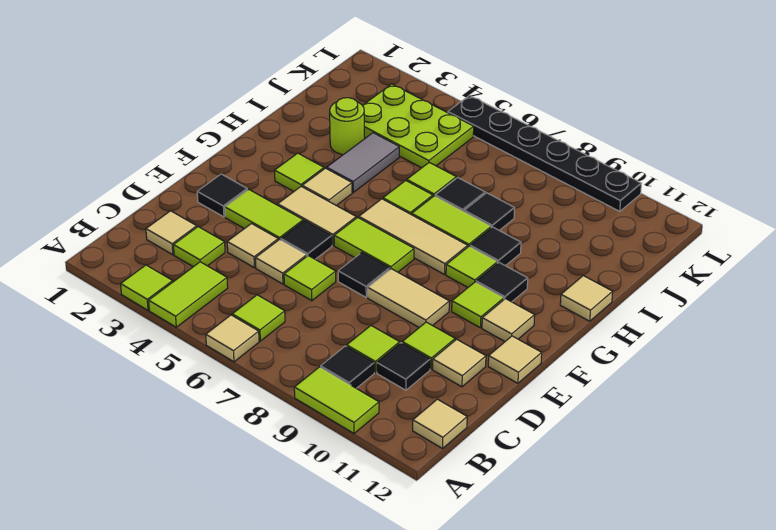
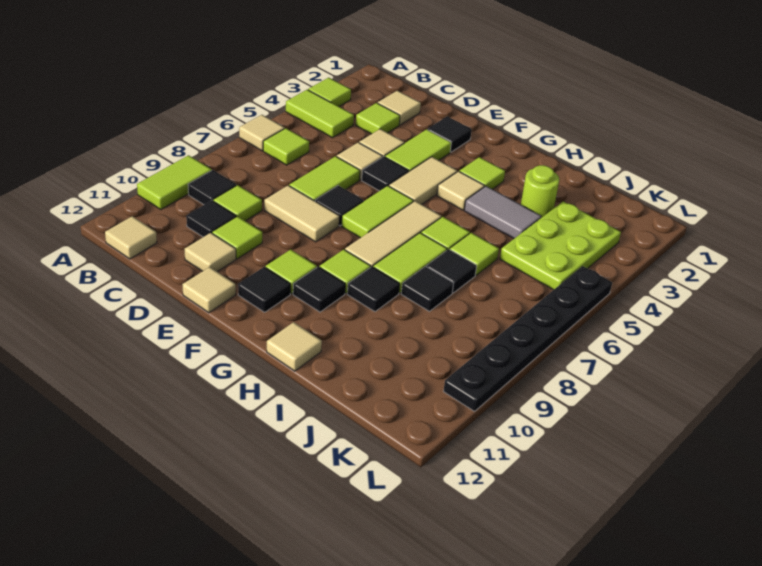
lime 1x1 tile [284,256,336,301] -> lime 1x2 tile [289,156,360,201]
tan 1x2 tile [368,269,449,327] -> tan 1x2 tile turned to [264,185,340,242]
tan 1x1 tile [482,299,535,341] -> black 1x1 tile [238,267,291,312]

